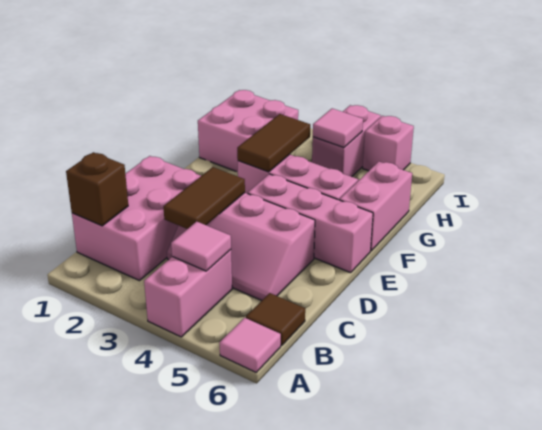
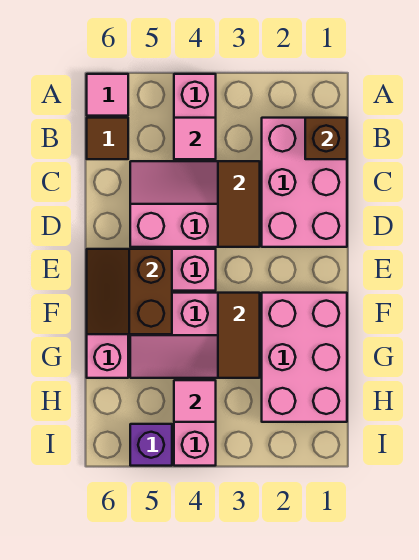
none -> brown 2x2 slope [87,249,172,334]
pink 2x2 brick [198,90,298,172] -> pink 2x3 brick [262,293,347,422]
pink 1x1 brick [363,116,414,171] -> purple 1x1 brick [130,424,172,466]

